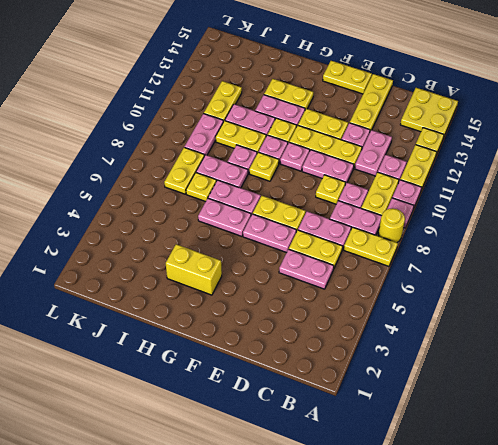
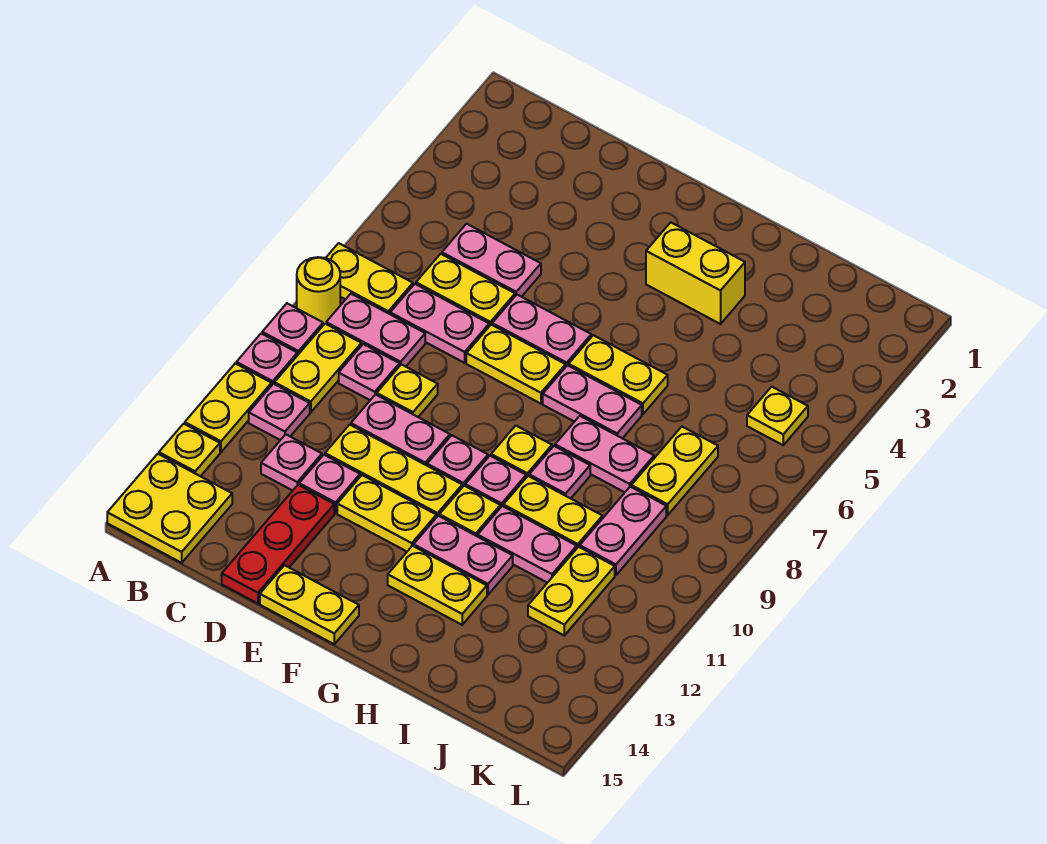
pink 1x2 plate [355,130,392,176] -> pink 1x1 plate [261,434,322,491]
yellow 1x3 plate [350,74,393,131] -> red 1x3 plate [222,485,334,603]
pink 1x2 plate [198,198,251,236] -> yellow 1x2 plate [569,335,668,414]
yellow 1x1 plate [186,173,216,202] -> yellow 1x1 plate moved to [747,387,808,445]

